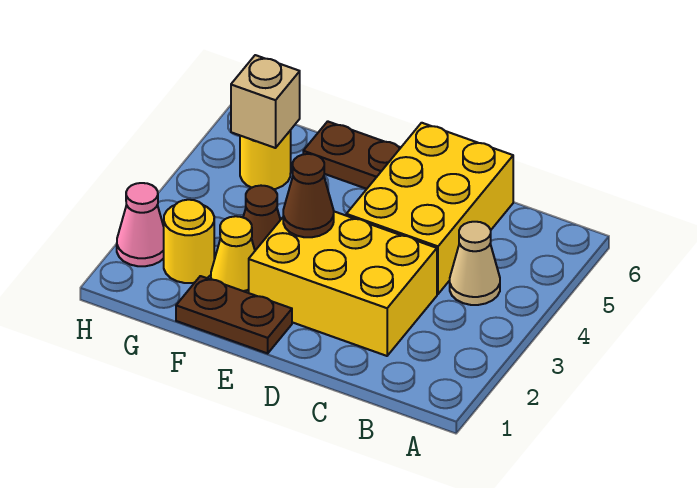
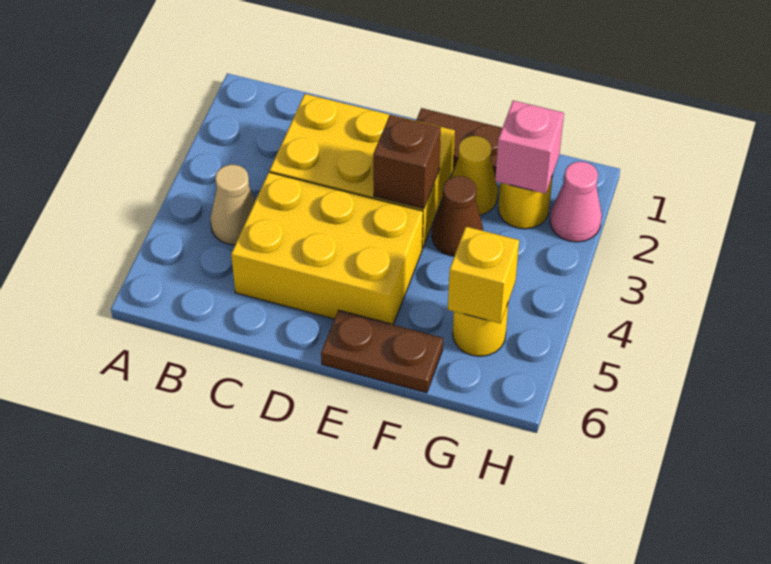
yellow 2x3 brick [346,123,513,294] -> yellow 2x3 brick turned to [231,172,423,325]
brown 1x1 cone [283,154,334,237] -> brown 1x1 brick [373,115,441,209]
none -> pink 1x1 brick [495,101,564,194]
tan 1x1 brick [231,55,300,148] -> yellow 1x1 brick [448,227,519,323]

